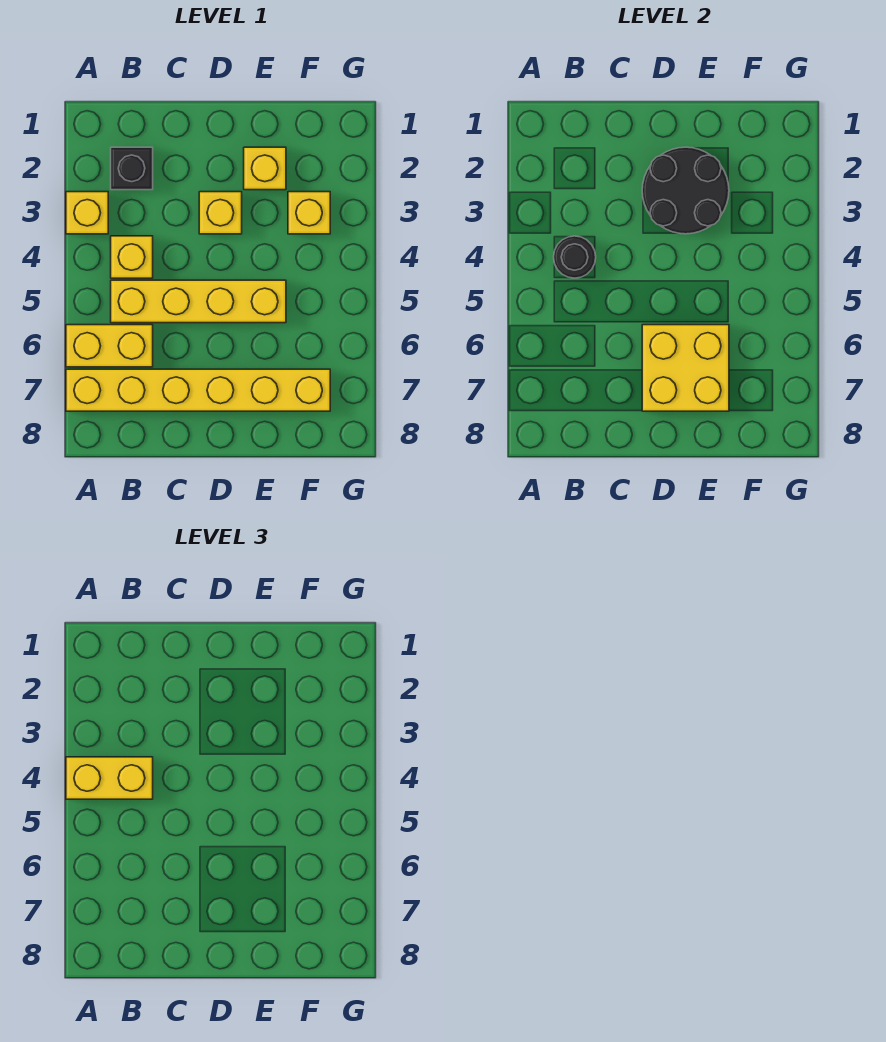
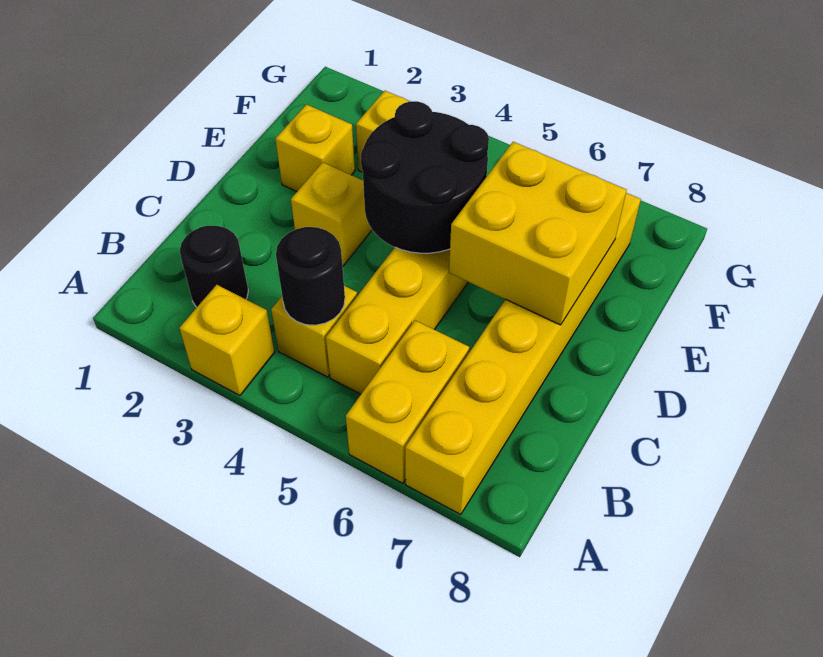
yellow 1x2 brick [66,757,153,799] -> none
black 1x1 brick [111,147,153,190] -> black 1x1 round brick [180,226,248,308]
black 2x2 round brick [642,147,729,234] -> black 2x2 round brick moved to [361,101,489,253]

